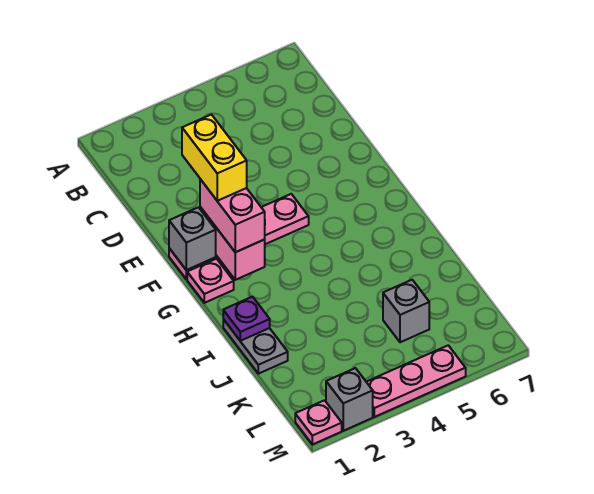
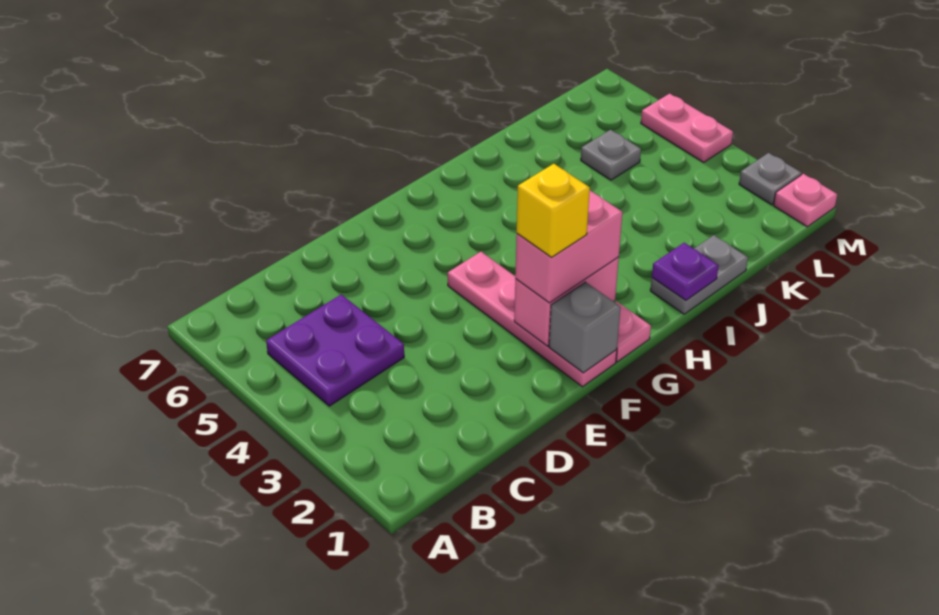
none -> purple 2x2 plate [266,294,404,406]
yellow 1x2 brick [182,115,247,201] -> yellow 1x1 brick [517,164,590,258]
grey 1x1 brick [383,280,429,342] -> grey 1x1 plate [581,130,641,180]
grey 1x1 brick [326,368,373,431] -> grey 1x1 plate [739,153,802,205]
pink 1x3 plate [367,345,466,417] -> pink 1x2 plate [641,94,733,162]

